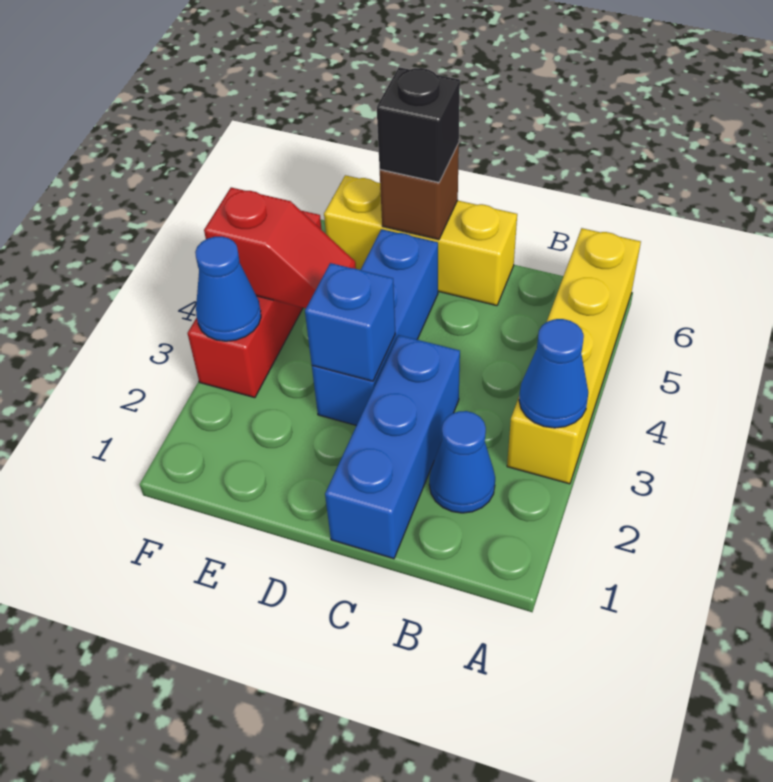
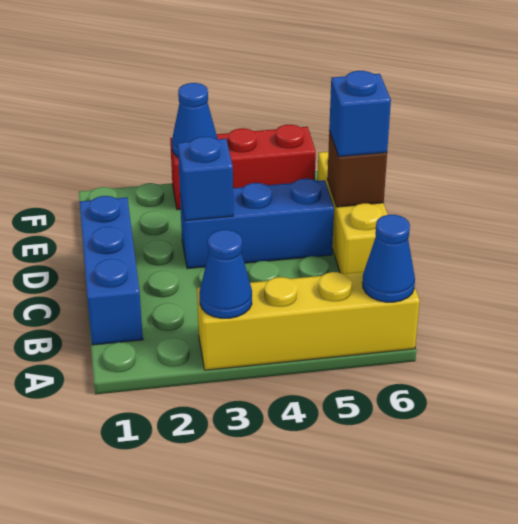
blue 1x1 cone [429,411,495,513] -> blue 1x1 cone moved to [362,215,415,302]
blue 1x3 brick [325,335,460,559] -> blue 1x3 brick turned to [80,196,143,345]
black 1x1 brick [377,67,460,182] -> blue 1x1 brick [329,71,391,157]
red 1x2 slope [204,187,356,308] -> none

